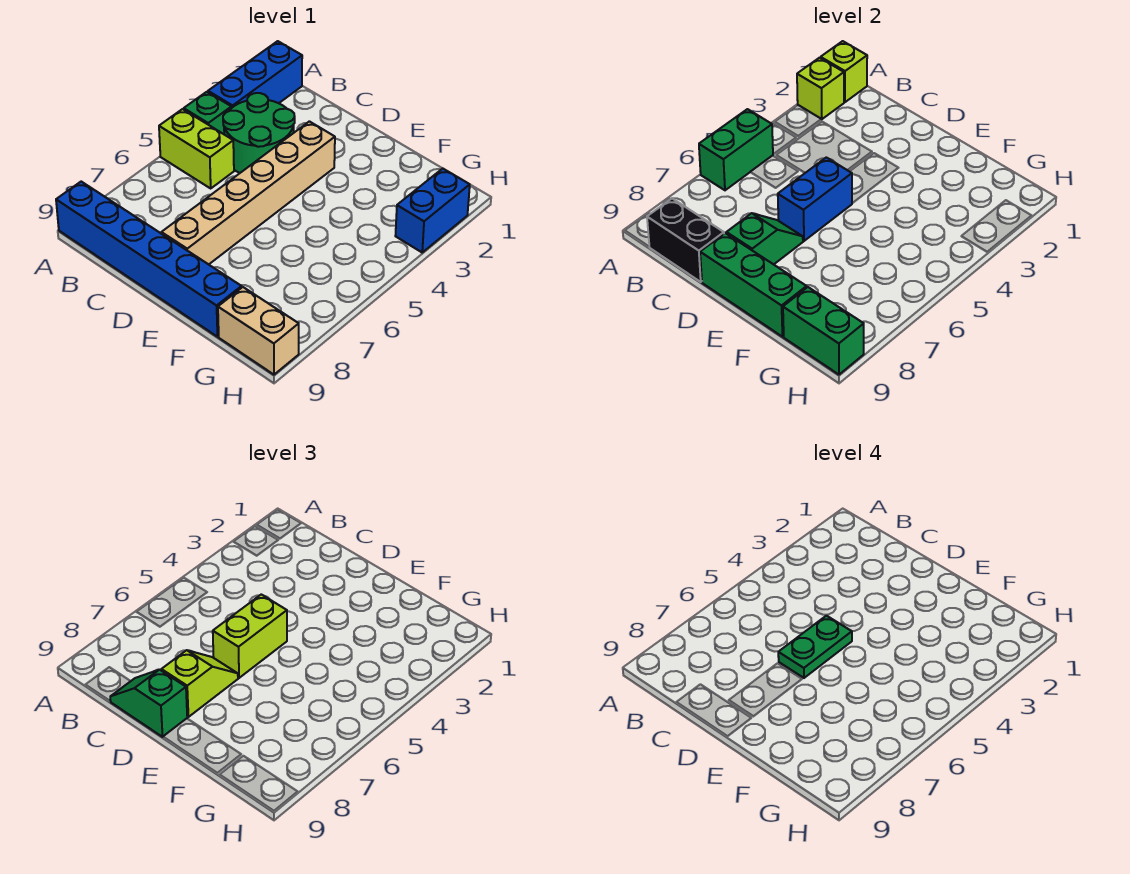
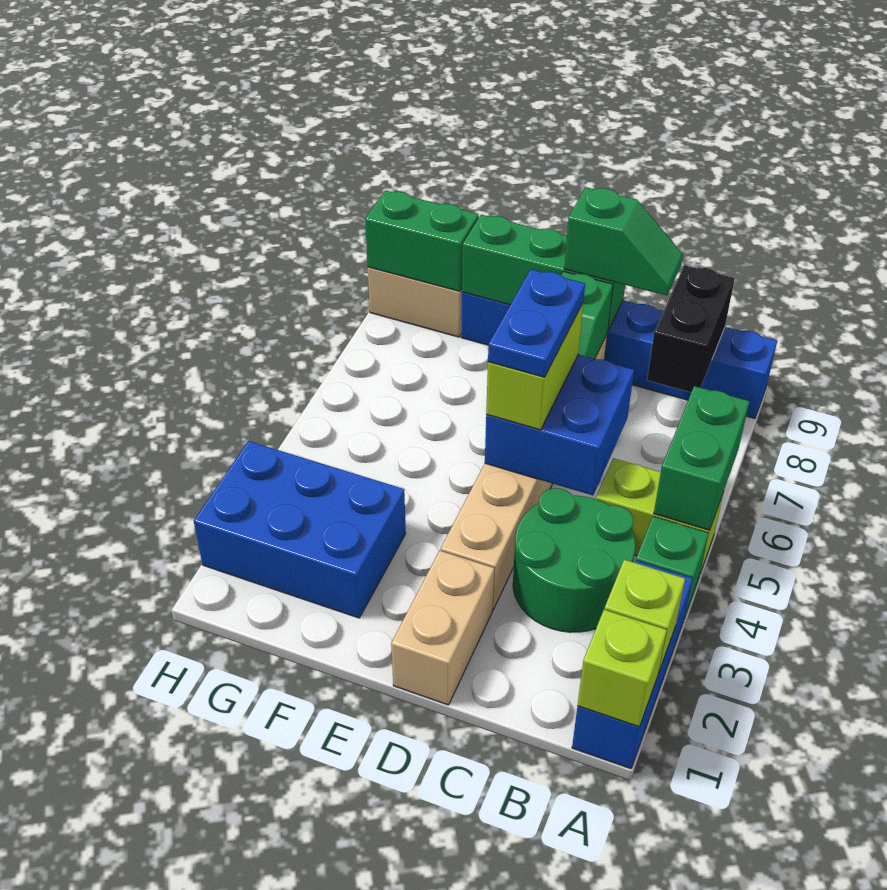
black 1x2 brick [647,198,724,282] -> black 1x2 brick turned to [647,265,735,392]
none -> tan 1x2 brick [391,551,494,705]
blue 1x2 brick [778,157,852,241] -> blue 2x2 brick [485,354,634,495]
green 1x2 plate [778,616,852,678] -> blue 1x2 plate [488,269,585,377]
lime 1x2 slope [161,650,238,717] -> none
blue 1x2 brick [395,168,470,252] -> blue 2x3 brick [194,441,406,618]

